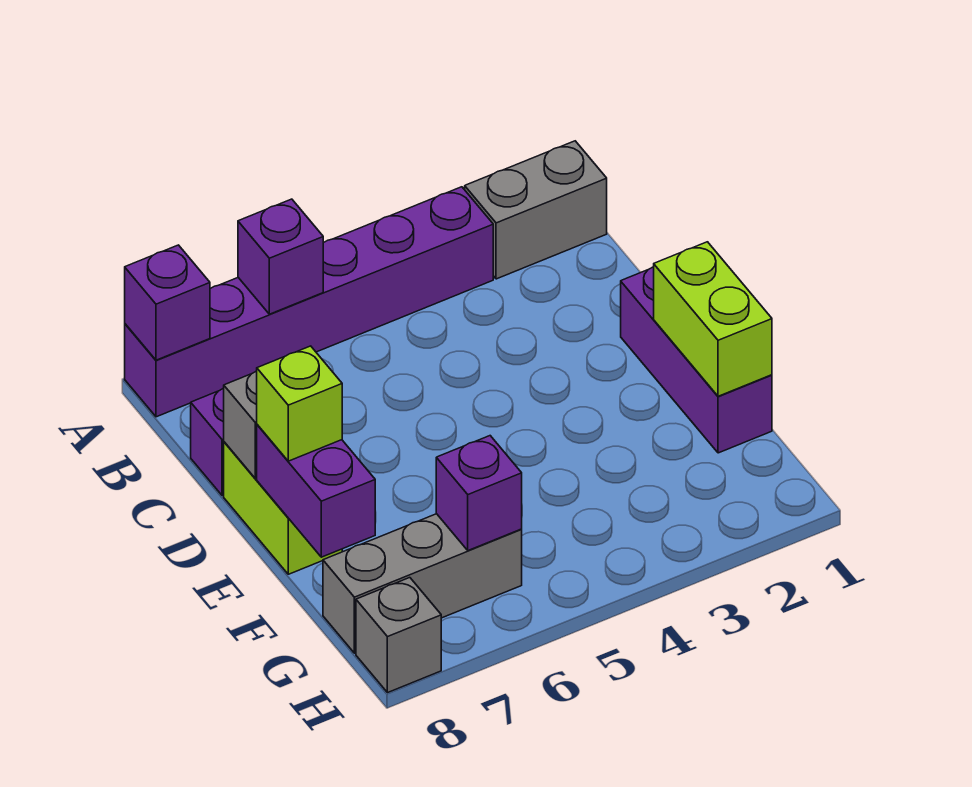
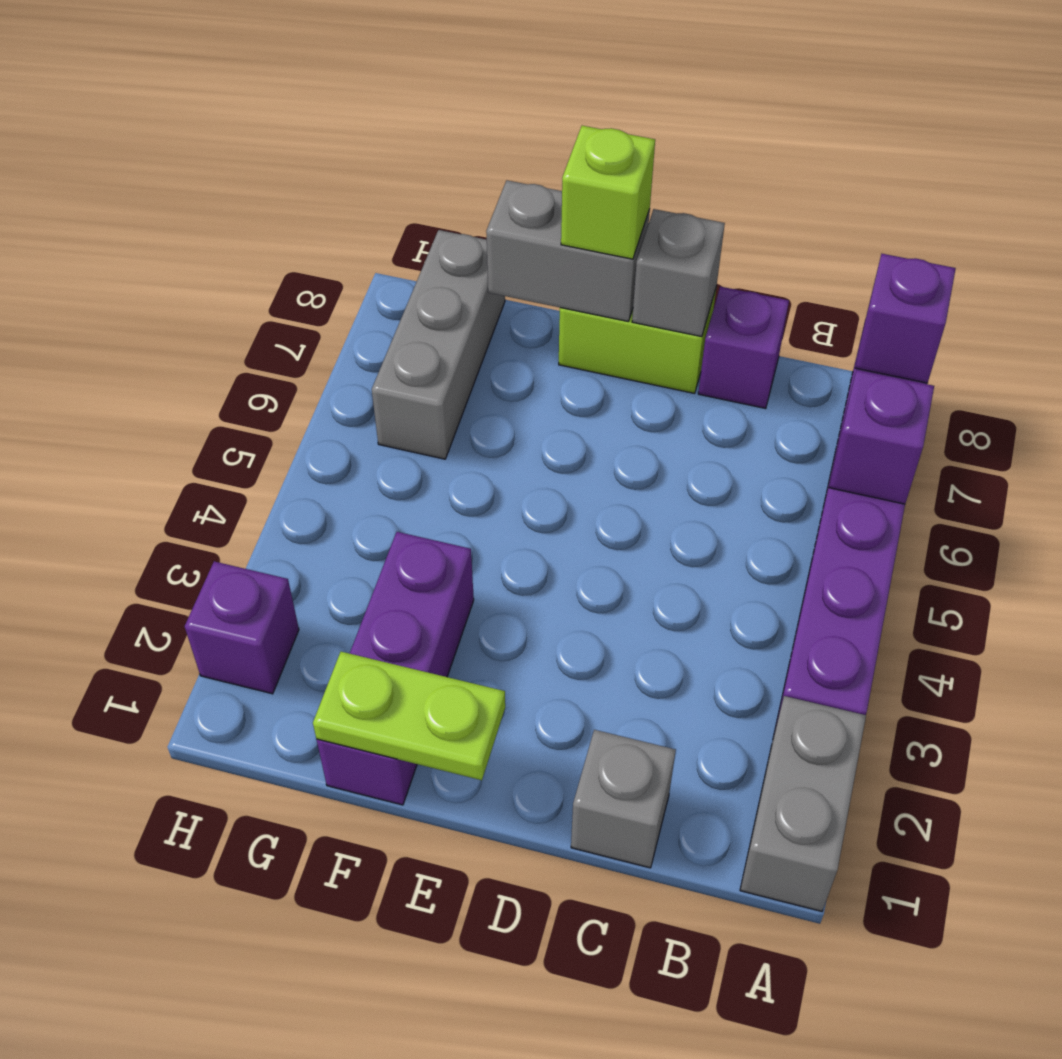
purple 1x3 brick [621,267,772,453] -> purple 1x3 brick turned to [317,532,474,805]
lime 1x2 brick [654,242,772,396] -> lime 1x2 plate [313,652,505,780]
purple 1x2 brick [257,425,375,557] -> grey 1x2 brick [486,180,650,321]
purple 1x1 brick [436,436,522,551] -> purple 1x1 brick moved to [185,561,299,694]
grey 1x1 brick [356,578,441,693] -> grey 1x1 brick moved to [571,730,676,868]

